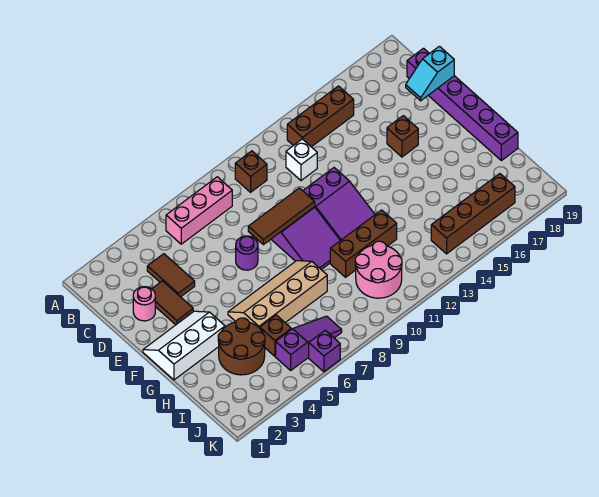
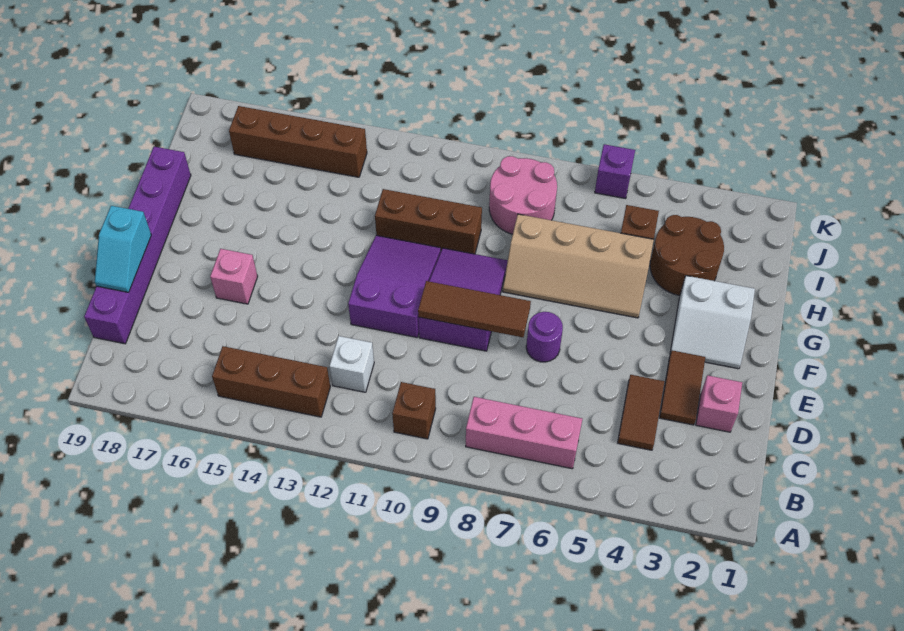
pink 1x1 round brick [133,287,155,321] -> pink 1x1 brick [696,375,742,432]
cyan 1x2 slope [406,46,454,101] -> cyan 1x2 slope turned to [95,206,151,292]
brown 1x1 brick [387,116,418,157] -> pink 1x1 brick [210,249,258,304]
white 2x3 slope [143,311,225,380] -> white 2x2 slope [670,276,755,369]
pink 2x2 round brick [355,241,402,298] -> pink 2x2 round brick moved to [489,156,557,234]
purple 1x3 slope [276,316,342,370] -> none

